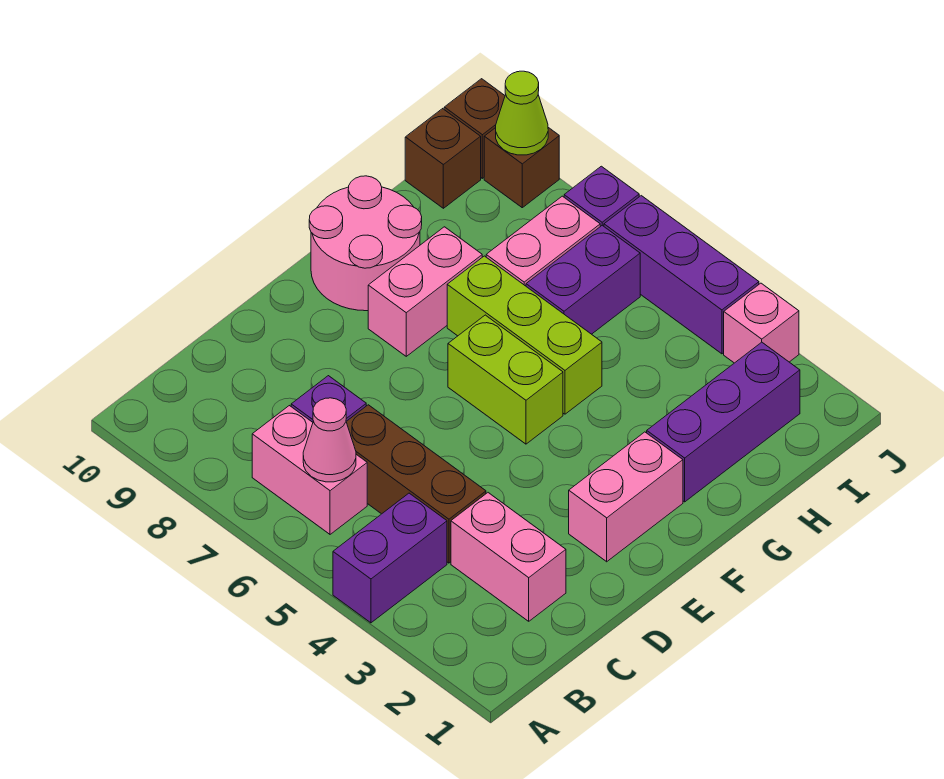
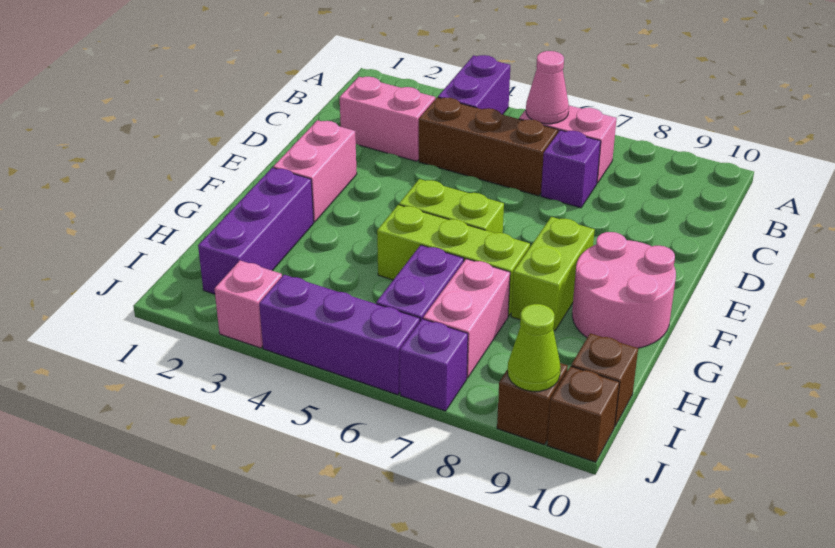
pink 1x2 brick [368,227,482,356] -> lime 1x2 brick [511,217,595,330]

